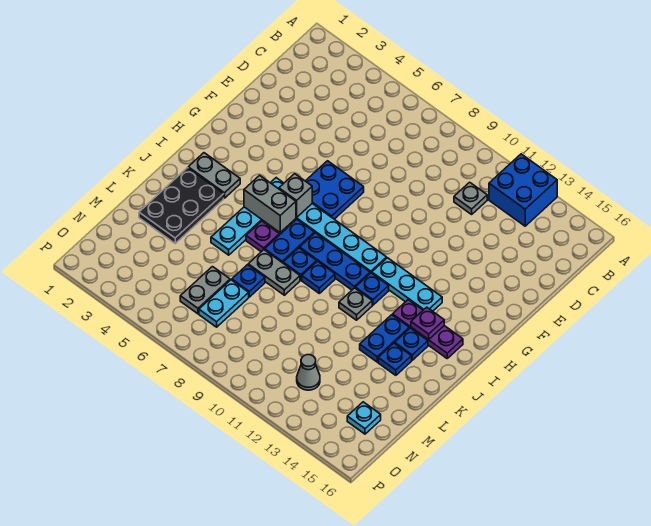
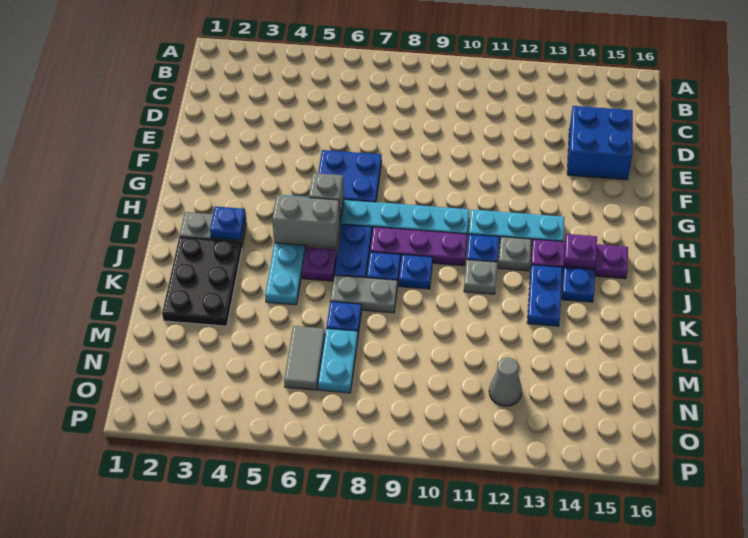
blue 2x2 brick [489,154,557,226] -> blue 2x2 brick moved to [567,106,633,180]
grey 1x1 plate [454,182,487,214] -> grey 1x1 plate moved to [498,237,531,271]
blue 1x3 plate [300,233,370,290] -> purple 1x3 plate [370,227,467,266]
blue 1x1 plate [378,343,412,375] -> blue 1x1 plate moved to [210,207,246,240]
grey 1x2 plate [180,267,230,314] -> grey 1x2 tile [284,326,325,390]
cyan 1x1 plate [347,402,381,434] -> none

